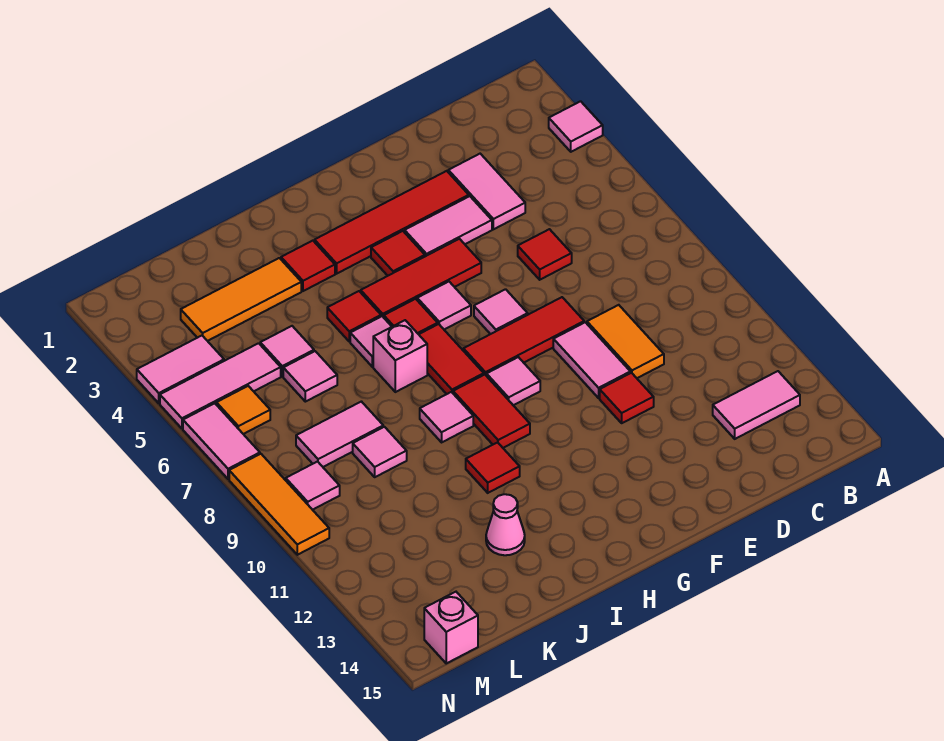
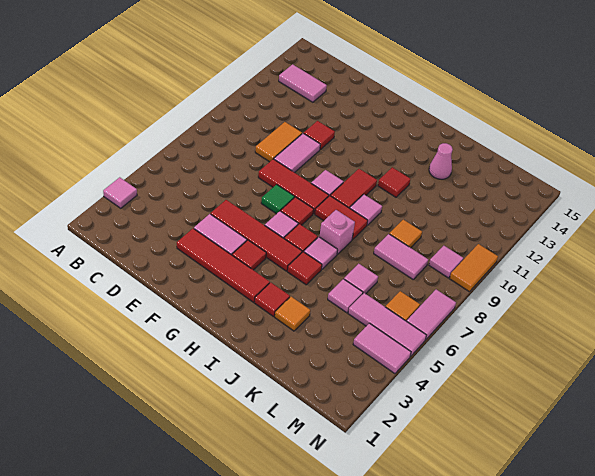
pink 1x2 tile [448,154,525,229] -> none
red 1x1 tile [518,229,572,280] -> red 1x1 tile moved to [281,197,314,225]
red 1x3 tile [361,239,481,317] -> red 1x4 tile [211,200,302,271]
pink 1x1 tile [474,289,528,334] -> green 1x1 tile [261,185,294,214]
red 1x2 tile [419,324,484,394] -> red 1x2 tile turned to [315,196,368,240]
orange 1x3 tile [181,258,301,341] -> orange 1x1 tile [275,297,310,331]
pink 1x1 tile [353,427,407,477] -> orange 1x1 tile [389,220,422,248]
pink 1x1 brick [424,592,478,663] -> none
orange 1x3 tile [229,454,329,555] -> orange 1x2 tile [450,244,498,292]

